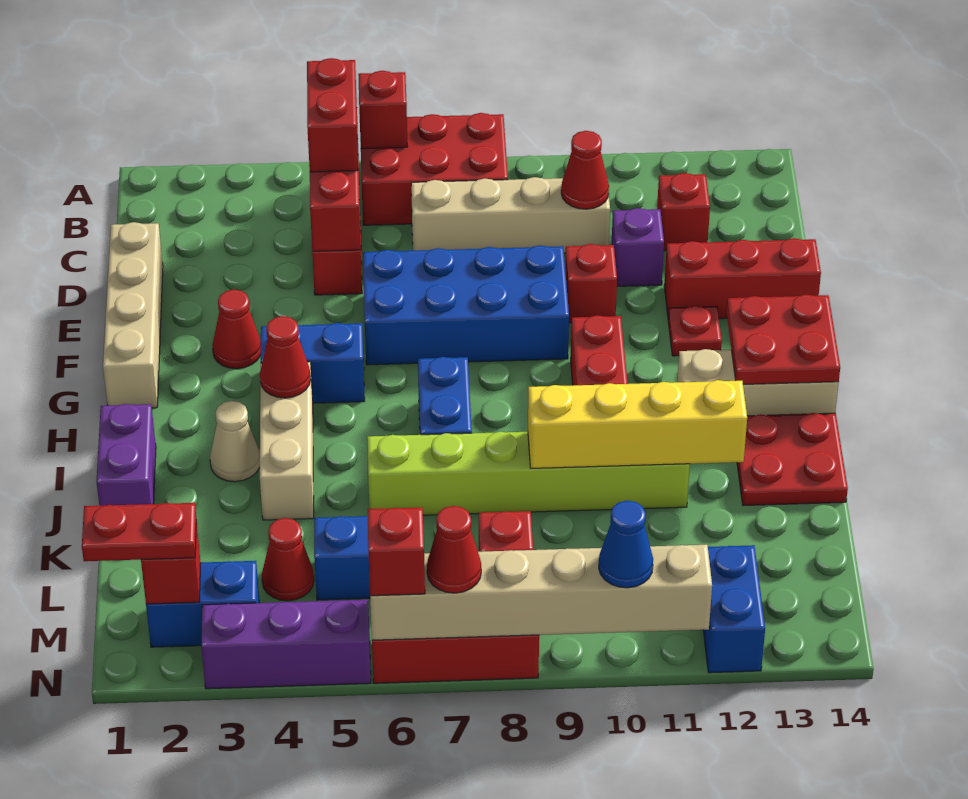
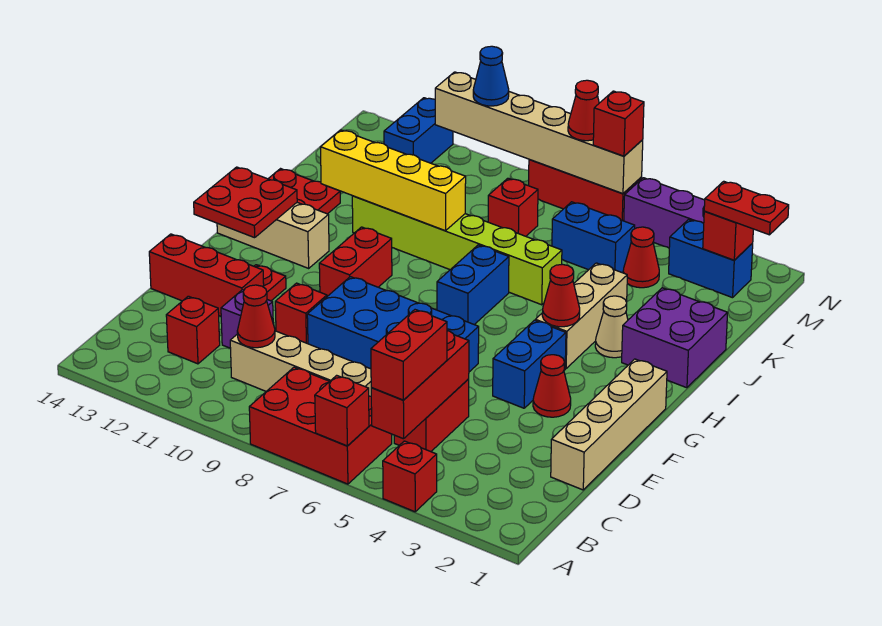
none -> red 1x1 brick [383,441,437,512]
blue 1x2 brick [261,323,365,403] -> blue 1x2 brick turned to [493,320,566,408]
purple 1x2 brick [96,404,156,506] -> purple 2x2 brick [622,288,728,388]

